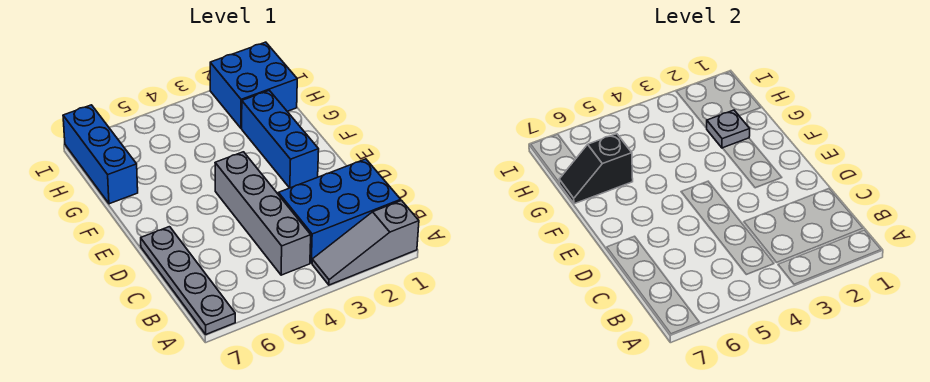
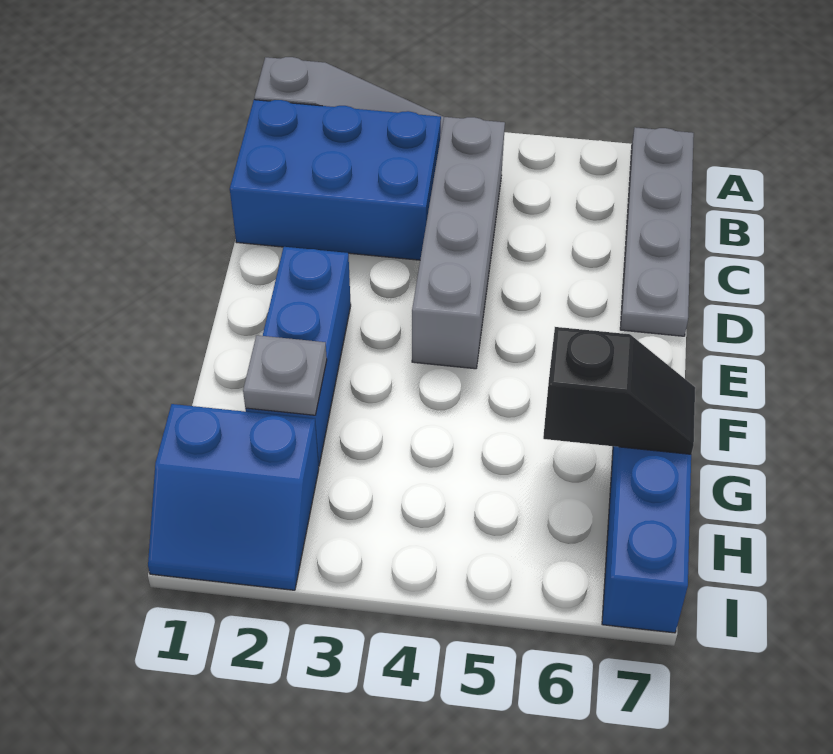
blue 2x2 brick [210,42,297,128] -> blue 2x2 slope [148,404,319,590]

